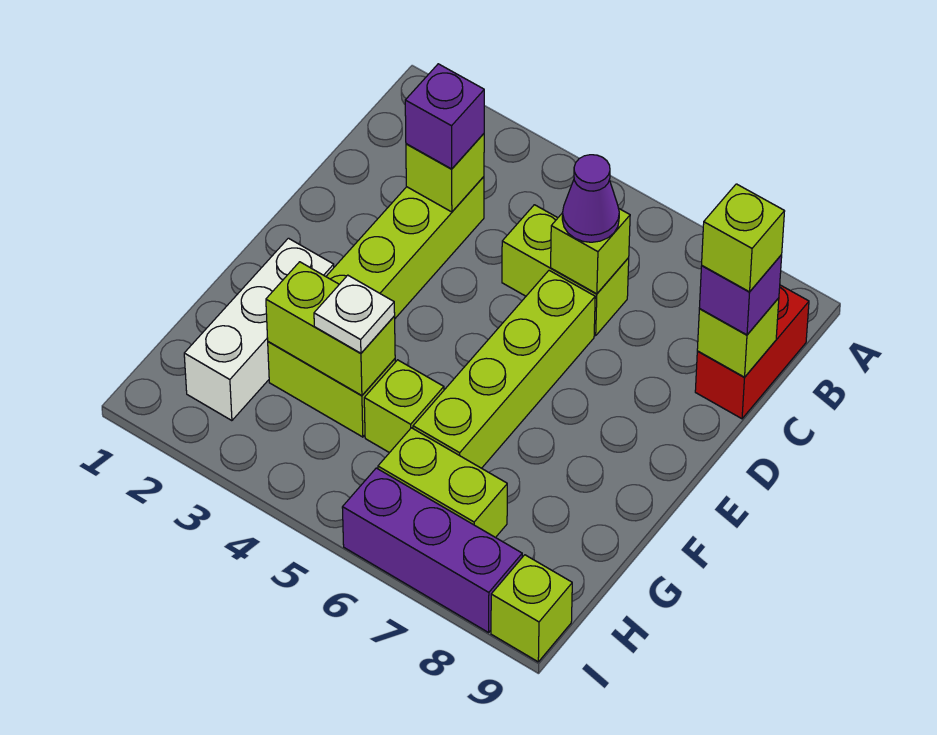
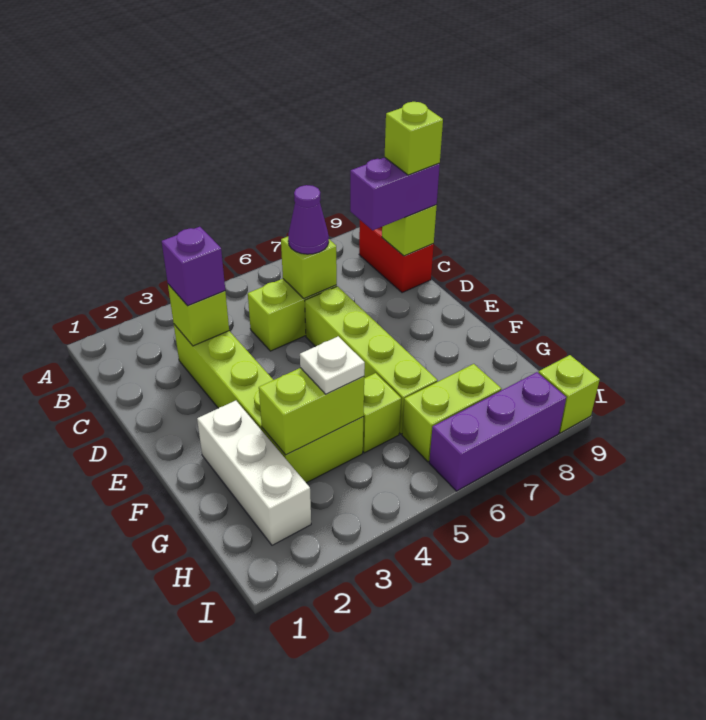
purple 1x1 brick [699,255,782,335] -> purple 1x2 brick [350,158,440,230]

